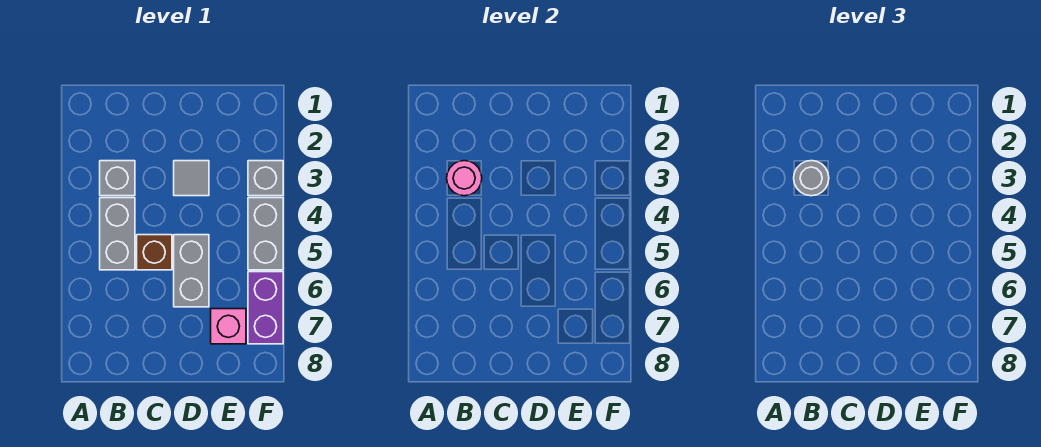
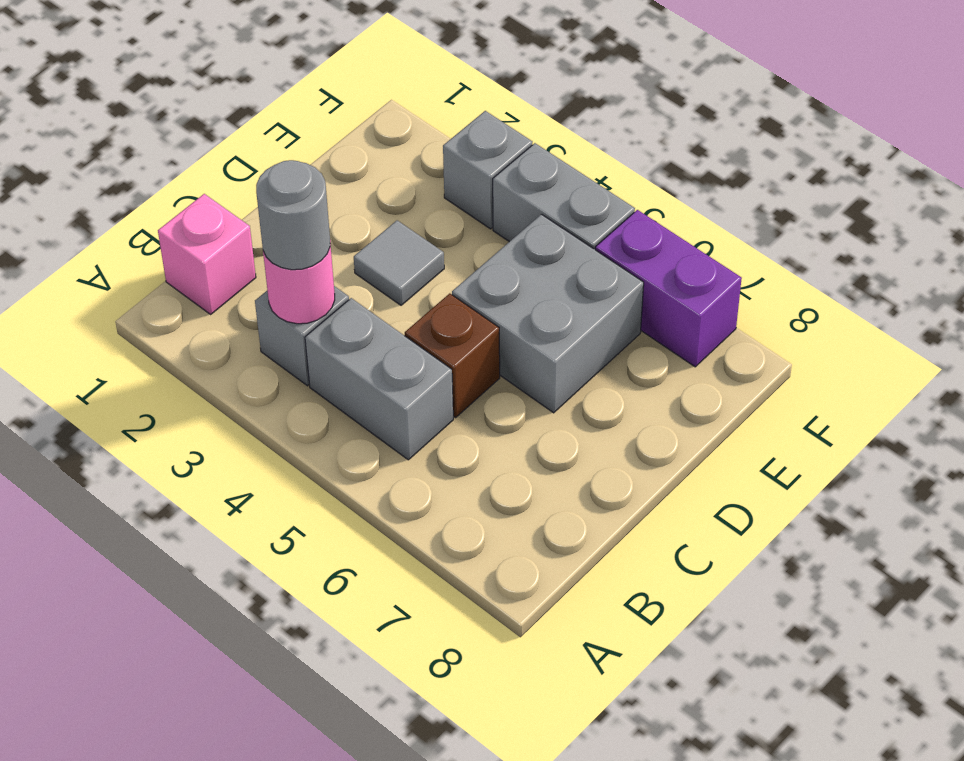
grey 1x2 brick [174,235,209,307] -> grey 2x2 brick [452,214,644,413]
pink 1x1 brick [211,309,246,344] -> pink 1x1 brick moved to [158,194,256,314]

